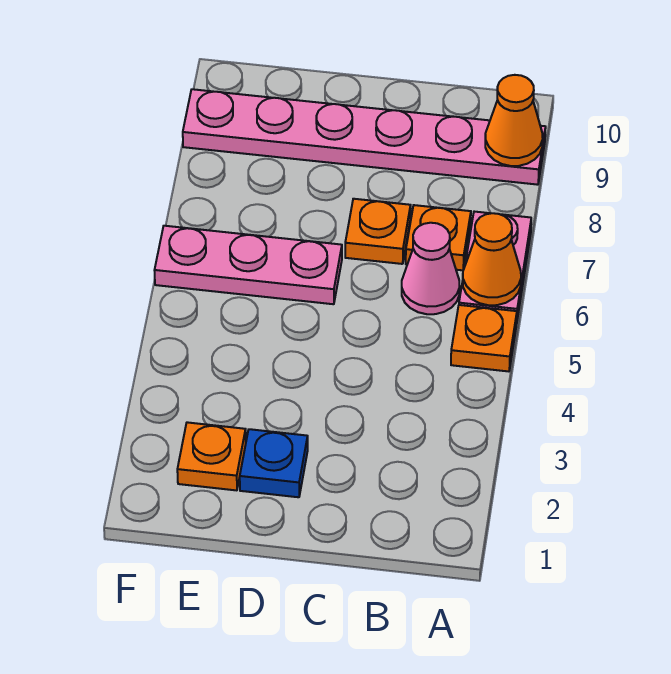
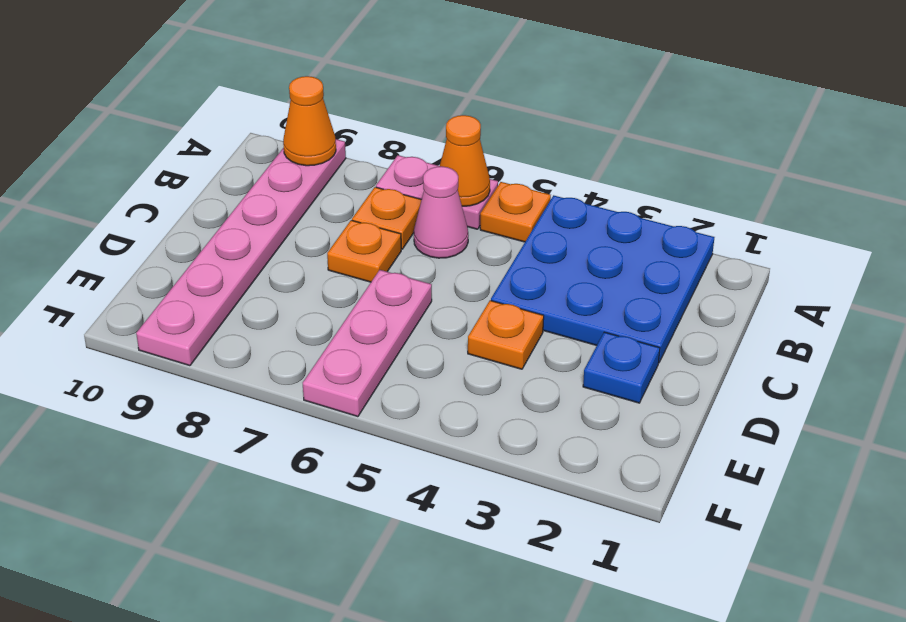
none -> blue 3x3 plate [491,195,714,363]
orange 1x1 plate [177,422,246,490] -> orange 1x1 plate moved to [468,300,544,369]

